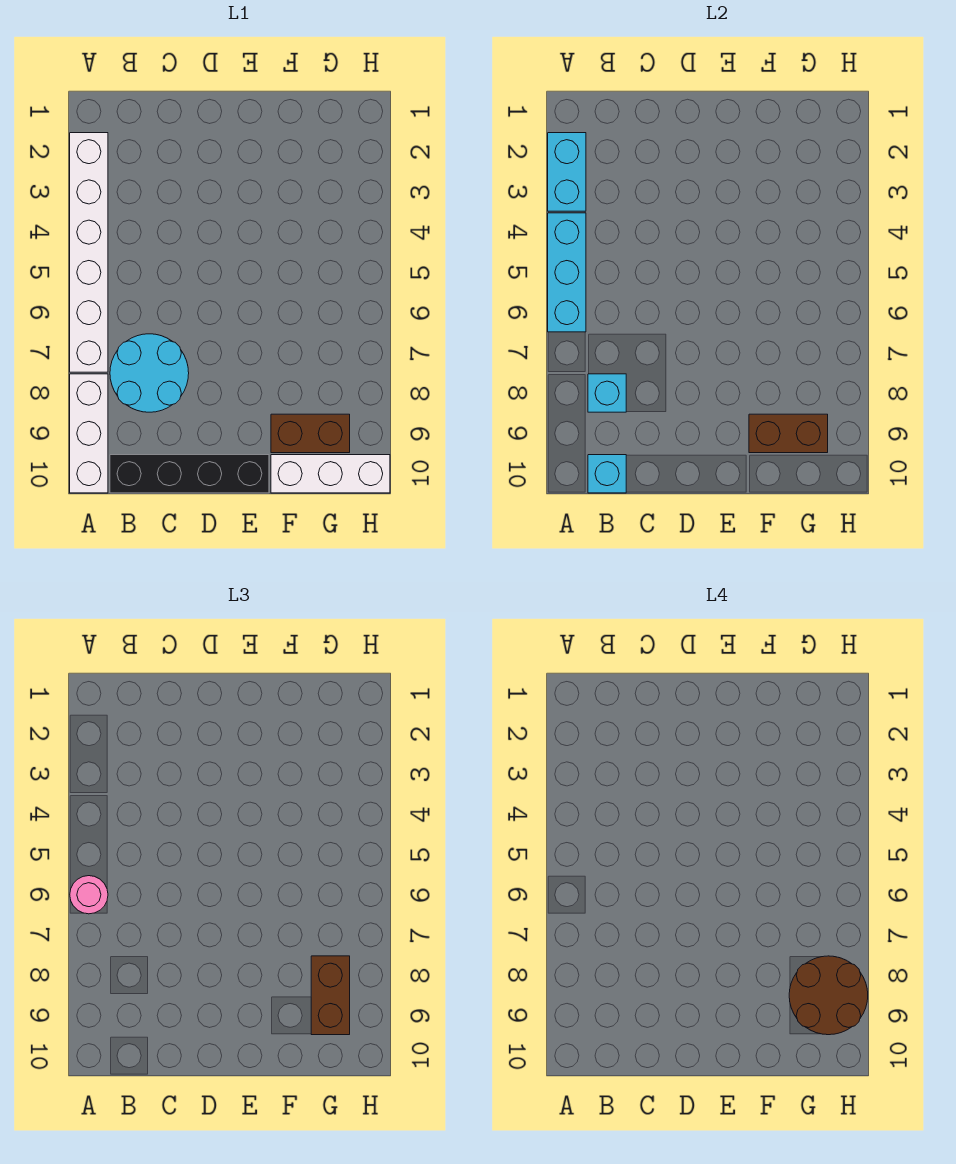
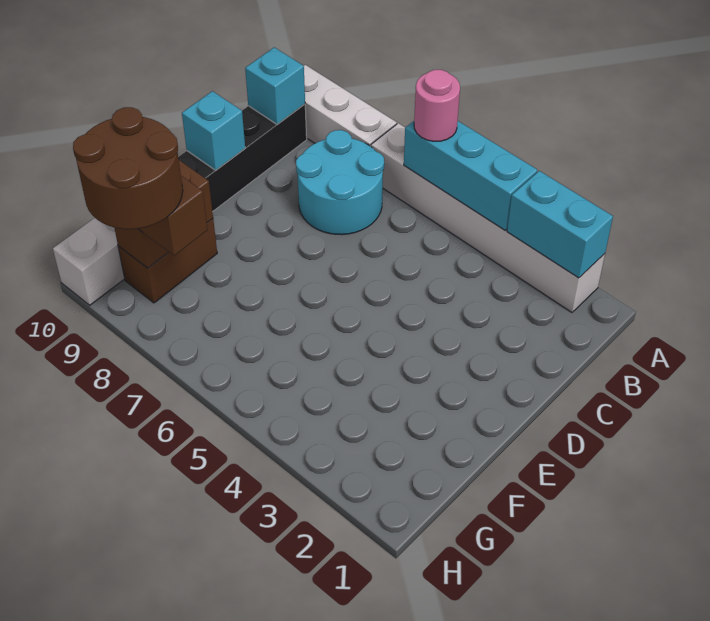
cyan 1x1 brick [588,374,626,412] -> cyan 1x1 brick moved to [182,91,245,170]

